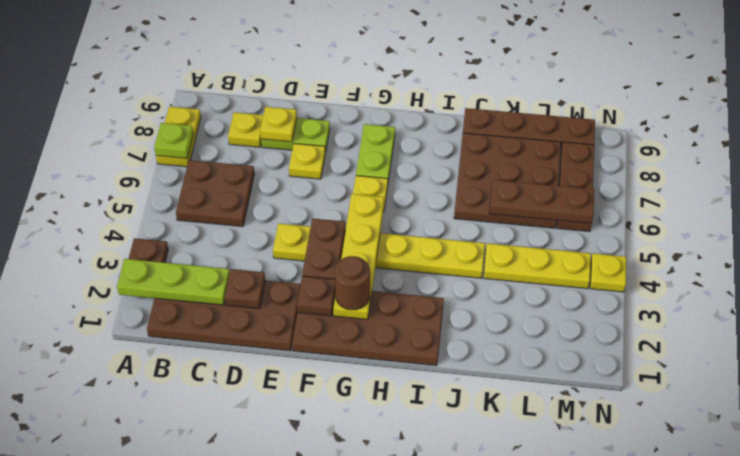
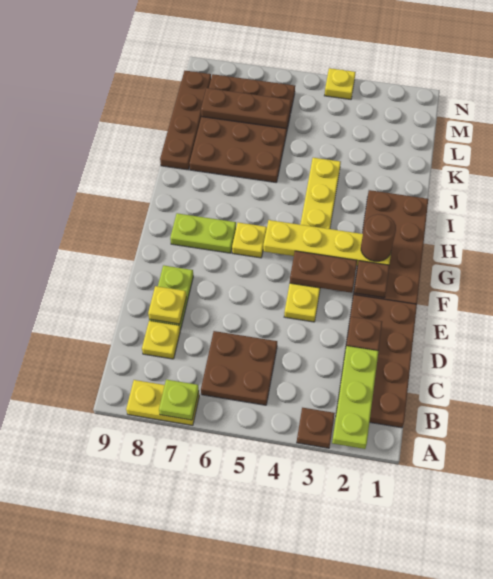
yellow 1x1 plate [289,144,325,179] -> none
yellow 1x3 plate [483,243,591,289] -> none
brown 1x3 plate [489,180,594,224] -> brown 1x3 plate turned to [201,88,291,129]

